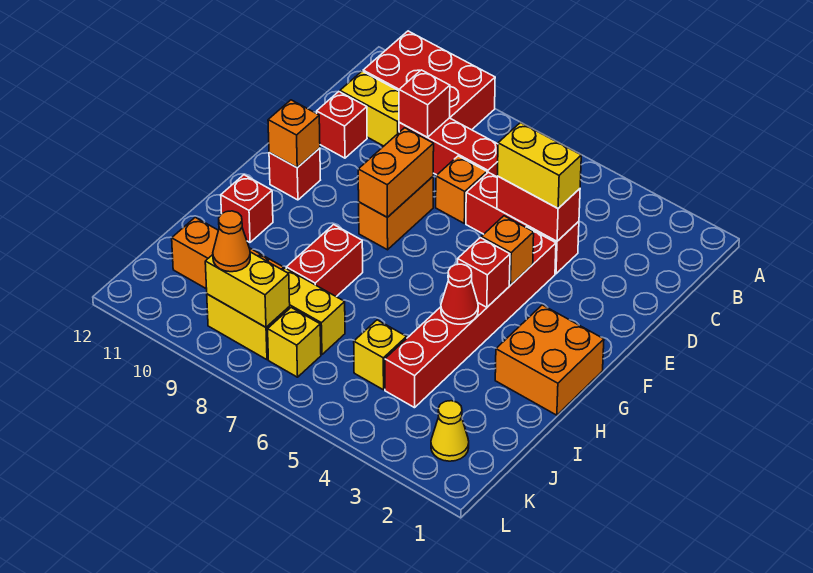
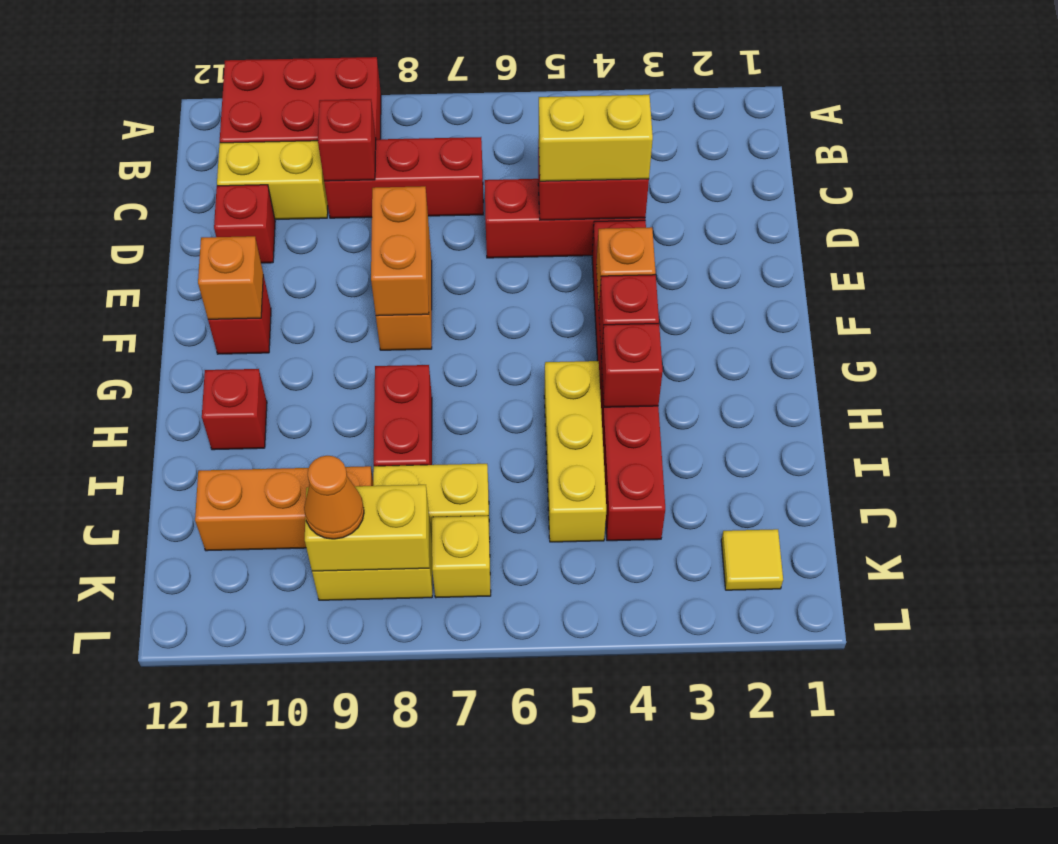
orange 1x1 brick [436,156,487,223] -> none
orange 2x2 brick [495,305,604,415] -> none
red 1x1 cone [441,264,478,324] -> red 1x1 brick [601,324,663,407]
yellow 1x1 brick [354,320,407,390] -> yellow 1x3 brick [544,361,606,542]
yellow 1x1 cone [431,401,469,461] -> yellow 1x1 tile [721,529,783,590]

